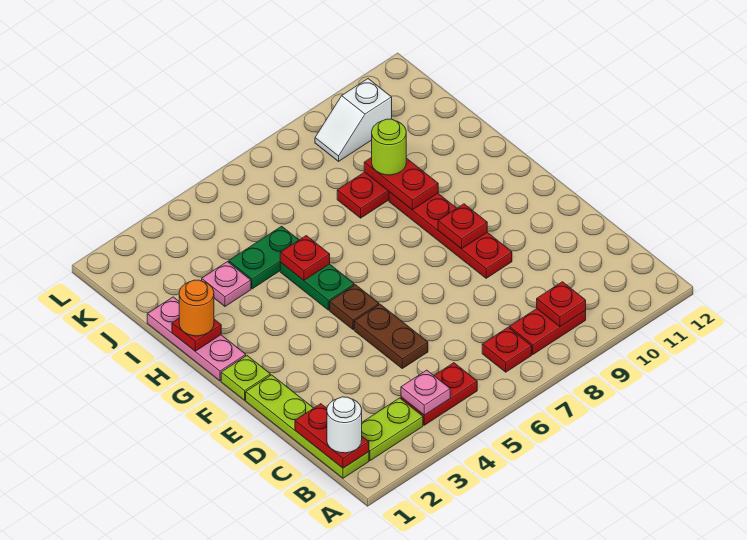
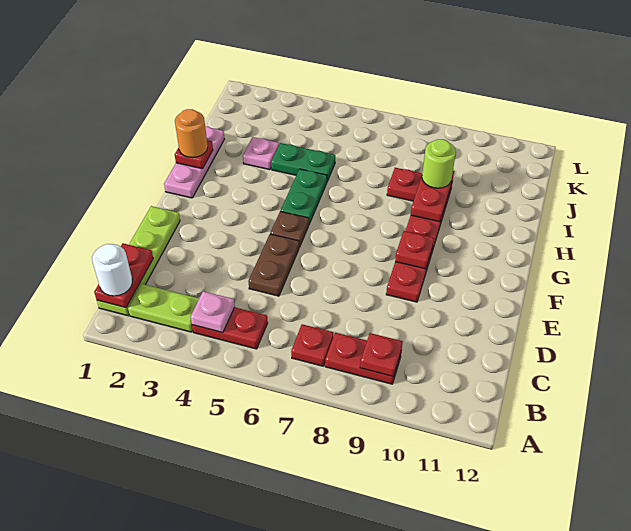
lime 1x1 plate [221,356,270,400] -> none
red 1x1 plate [280,236,330,280] -> none
white 1x2 slope [315,79,392,161] -> none

